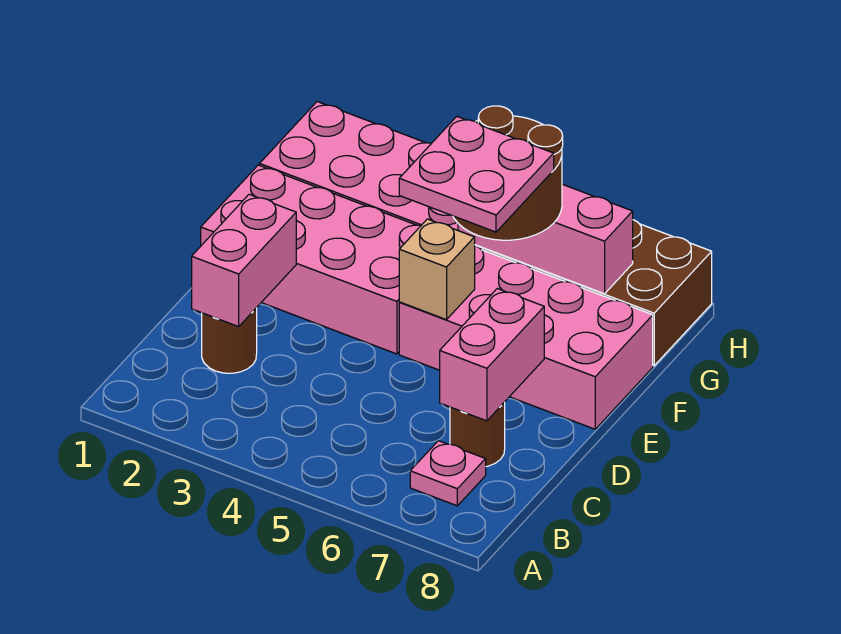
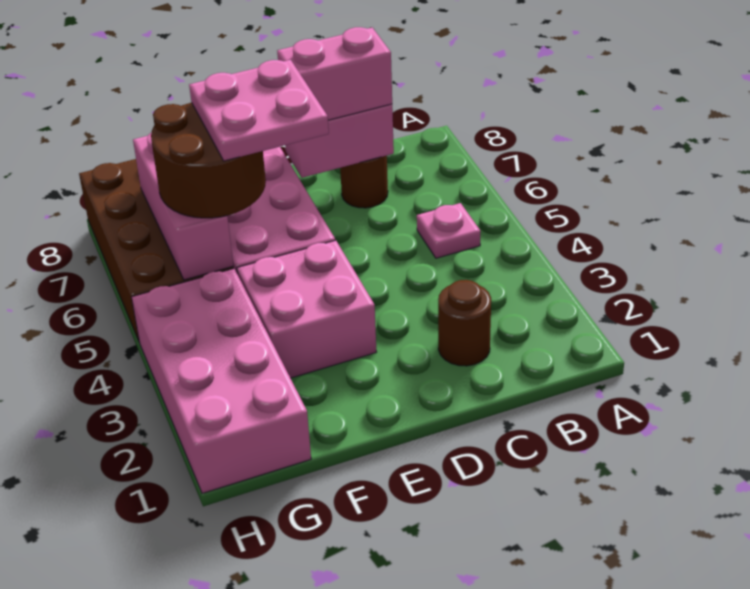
pink 1x1 plate [410,441,486,506] -> pink 1x1 plate moved to [417,203,481,258]
pink 1x2 brick [192,194,296,327] -> pink 1x2 brick moved to [277,27,392,120]
pink 2x4 brick [201,165,421,354] -> pink 2x2 brick [237,240,376,378]
tan 1x1 brick [399,219,475,320] -> none

